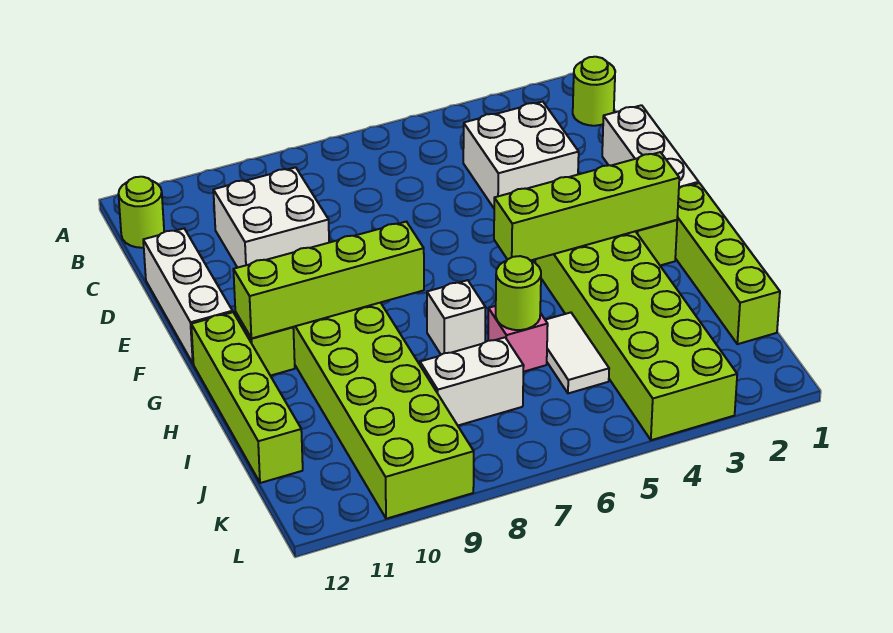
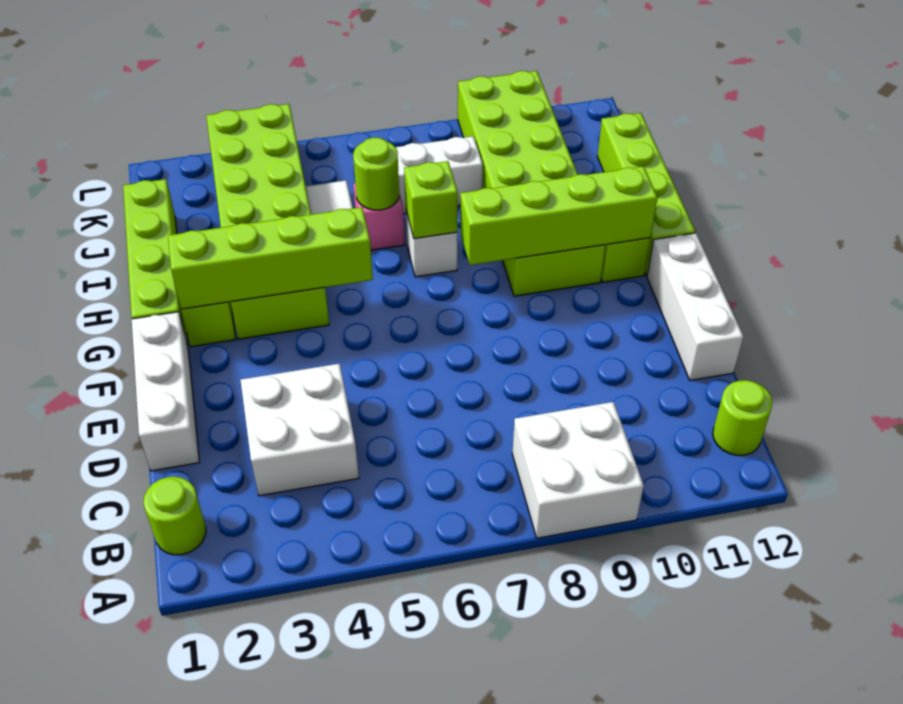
white 2x2 brick [213,167,329,268] -> white 2x2 brick moved to [512,402,644,538]
none -> lime 1x1 brick [404,161,458,239]

